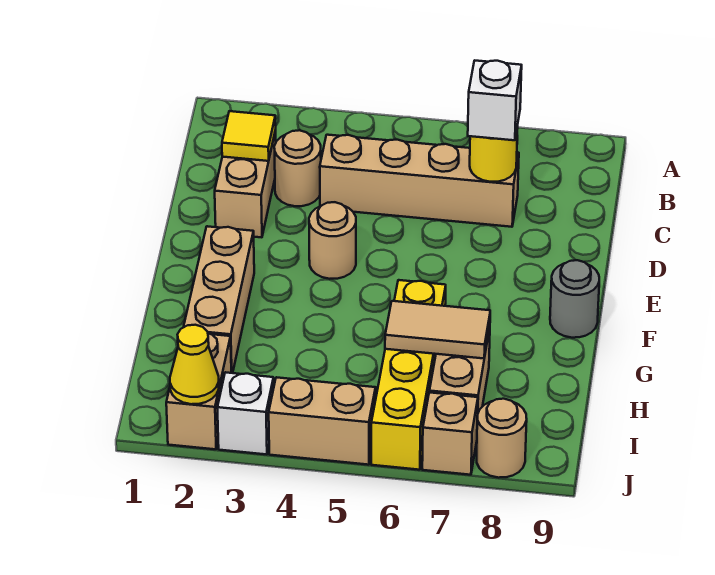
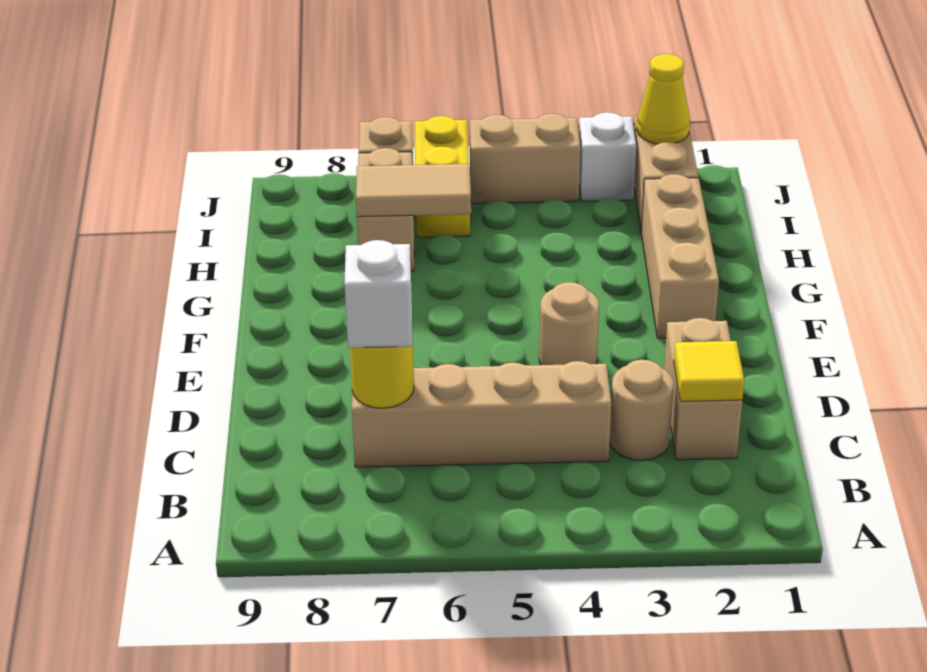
grey 1x1 round brick [550,260,599,338] -> none
yellow 1x4 brick [371,280,446,470] -> yellow 1x2 brick [415,116,470,237]
tan 1x1 round brick [477,399,527,478] -> none

